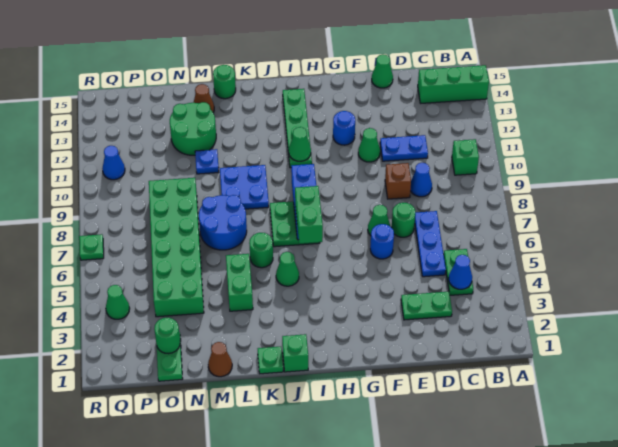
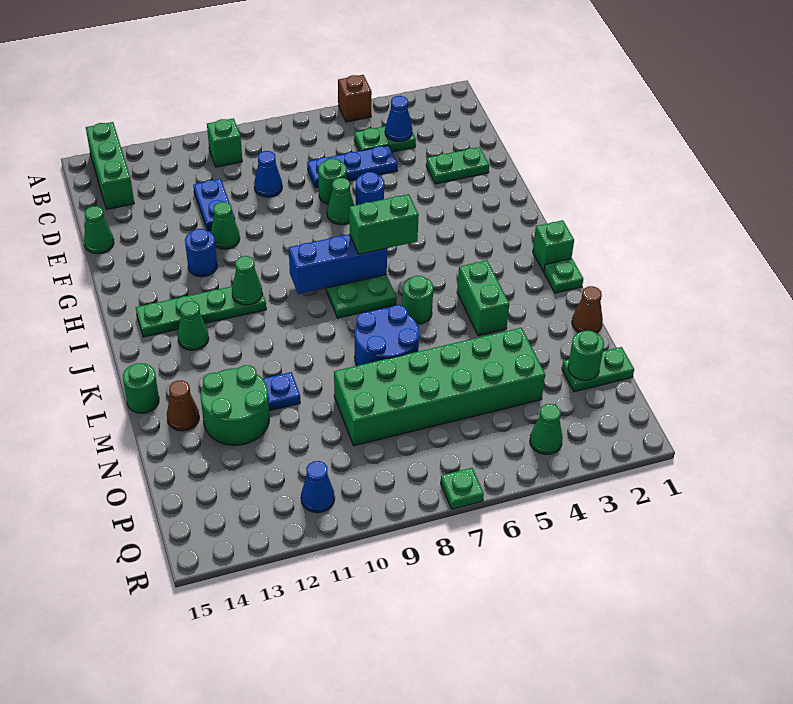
green 1x2 plate [401,292,452,320] -> green 1x2 plate turned to [426,147,489,184]
brown 1x1 brick [385,163,411,199] -> brown 1x1 brick moved to [338,75,372,122]
green 1x1 cone [276,252,299,286] -> green 1x1 cone moved to [178,301,209,350]
blue 2x2 plate [220,165,269,209] -> none
green 1x2 brick [226,254,253,311] -> green 1x2 brick turned to [457,260,509,336]

